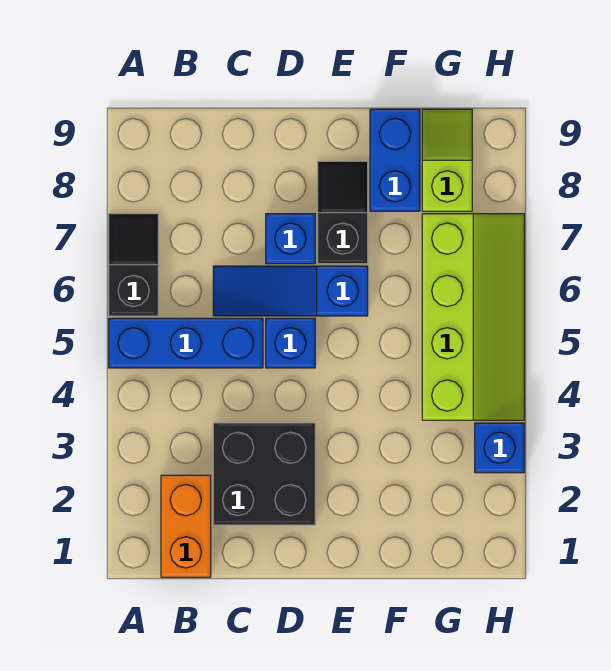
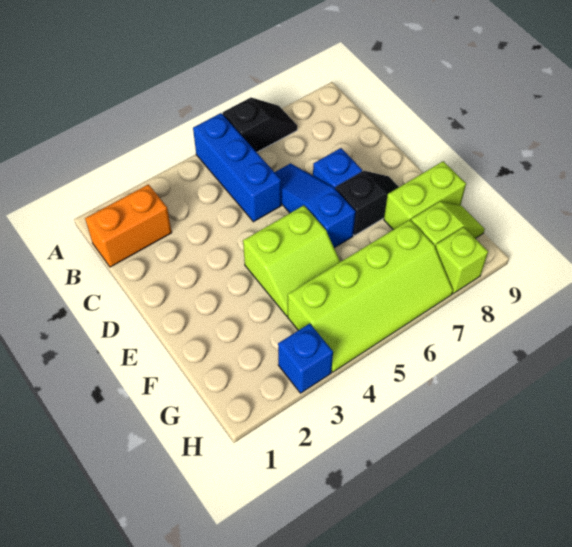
black 2x2 brick [213,423,315,525] -> none
blue 1x1 brick [266,318,315,368] -> none
none -> lime 2x2 slope [243,205,340,316]
blue 1x2 brick [370,109,420,211] -> lime 1x2 brick [384,161,466,230]
none -> lime 1x1 brick [435,227,488,293]

